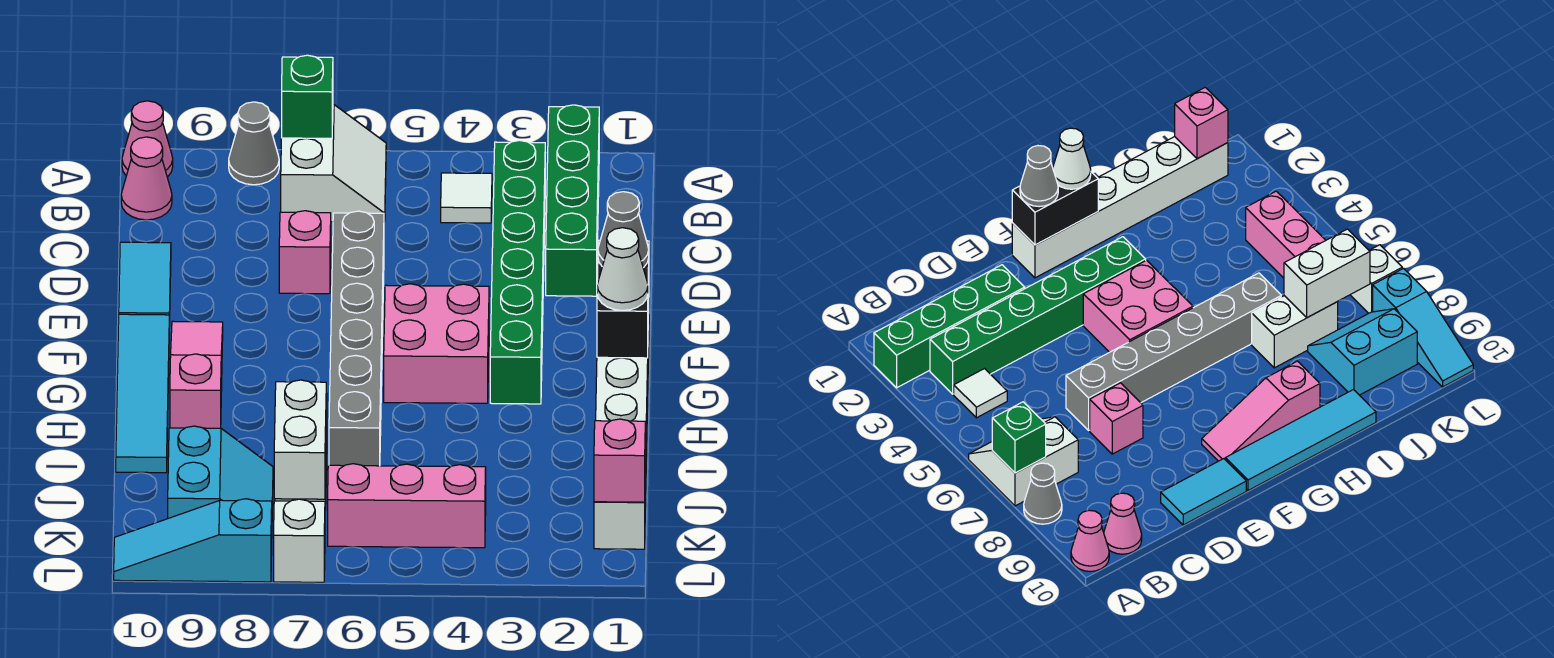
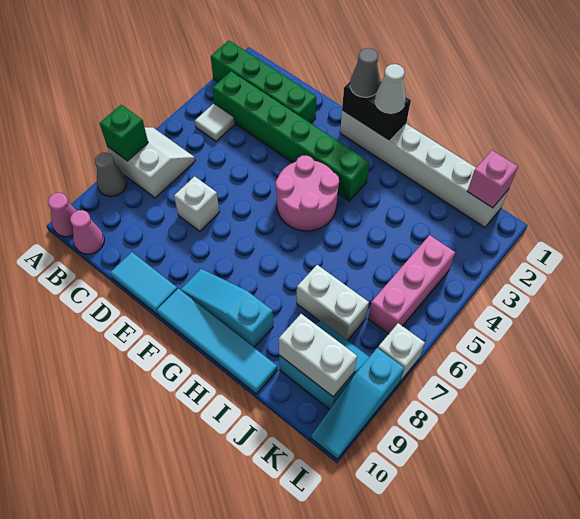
grey 1x6 brick [329,211,384,466] -> none
pink 1x1 brick [279,211,331,294] -> white 1x1 brick [174,176,219,231]
pink 2x2 brick [384,284,489,403] -> pink 2x2 round brick [276,155,339,231]
pink 1x3 slope [170,321,223,428] -> cyan 1x3 slope [180,269,273,348]
white 1x2 brick [274,380,326,499] -> white 1x2 brick moved to [279,314,357,397]

